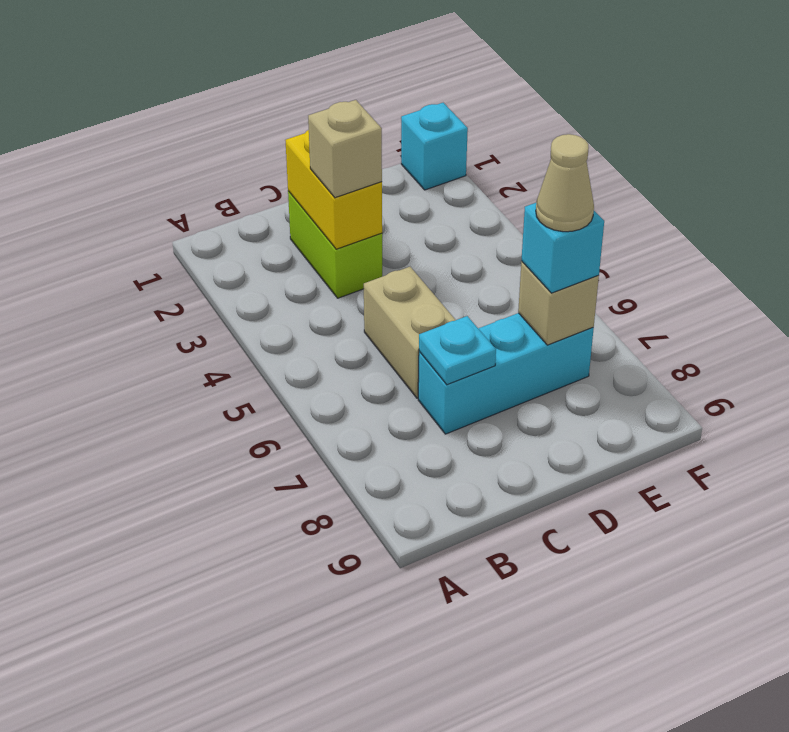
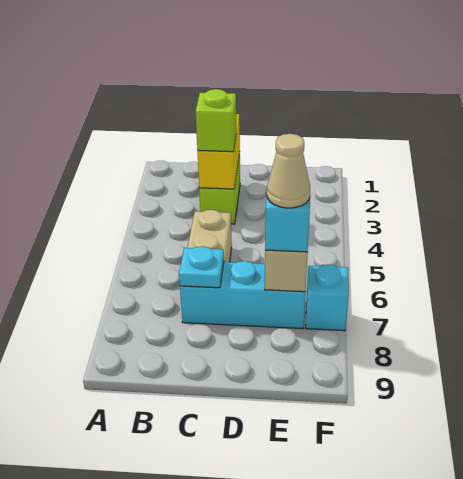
tan 1x1 brick [308,100,382,198] -> lime 1x1 brick [196,89,236,152]
cyan 1x1 brick [401,103,468,190] -> cyan 1x1 brick moved to [306,265,349,331]

